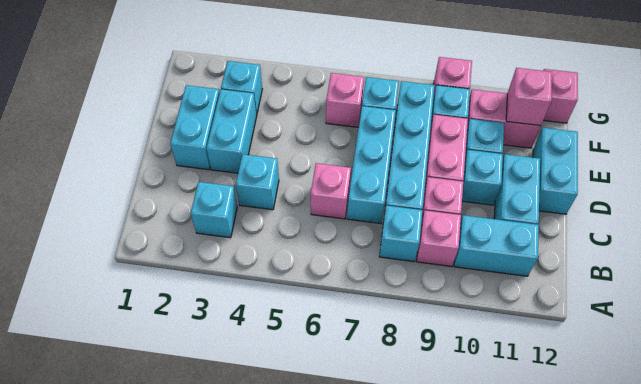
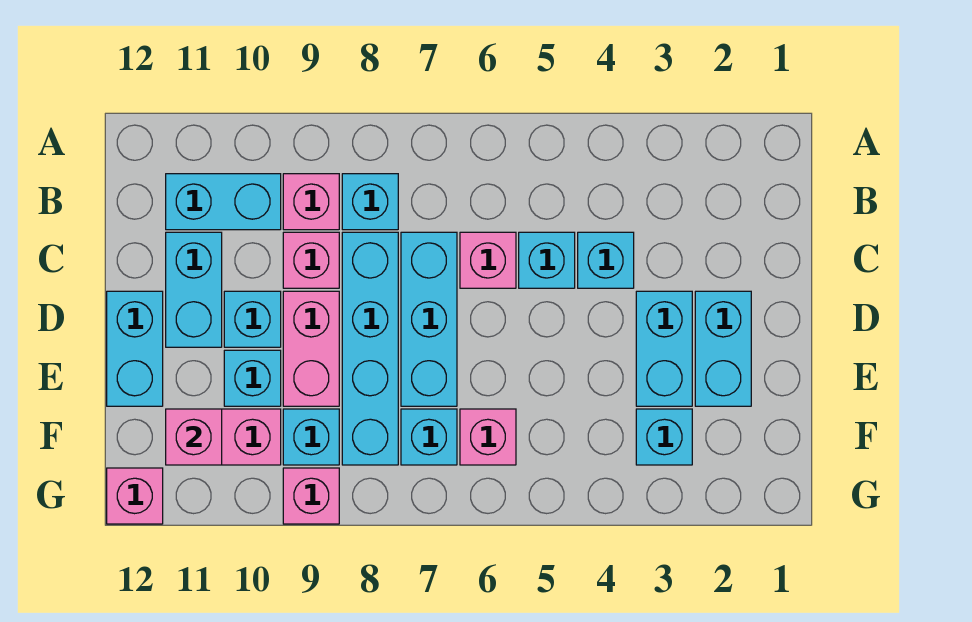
cyan 1x1 brick [191,182,237,238] -> cyan 1x1 brick moved to [519,232,575,288]

